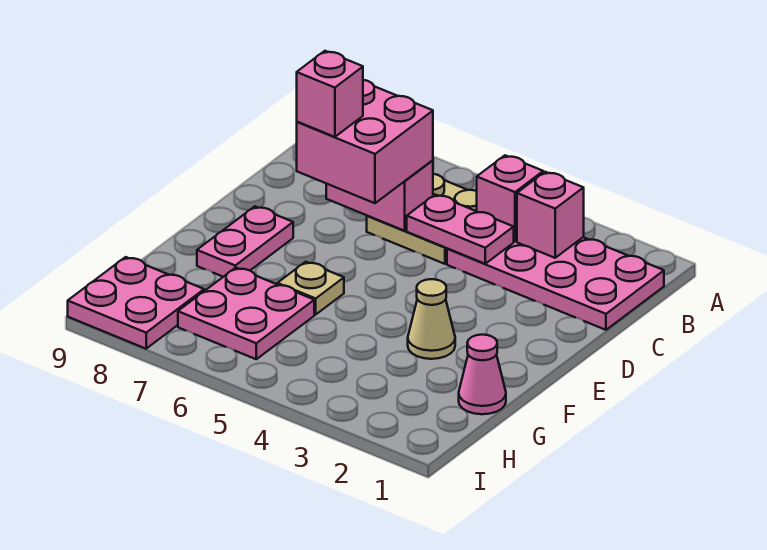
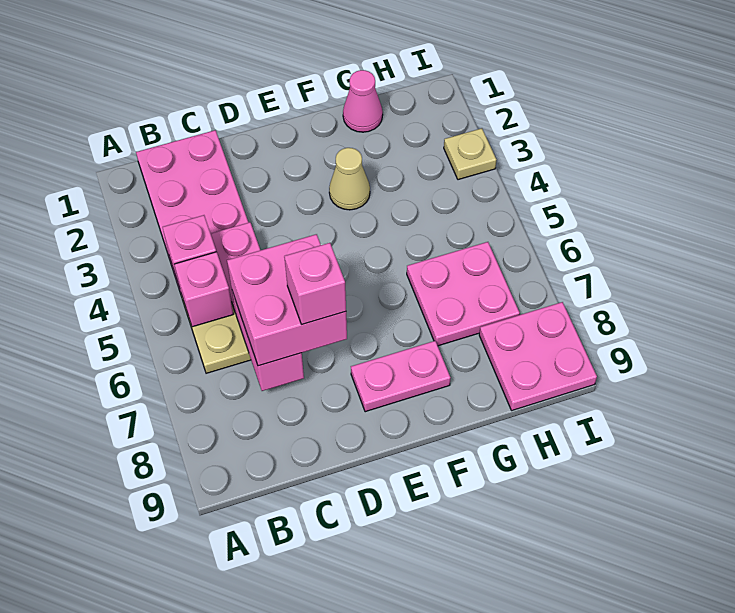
pink 1x1 brick [517,172,584,258] -> pink 1x1 brick moved to [174,252,233,327]
tan 1x1 plate [277,262,344,314] -> tan 1x1 plate moved to [444,128,496,180]

